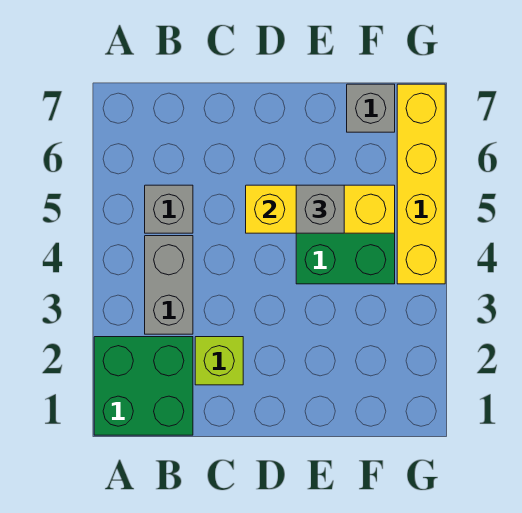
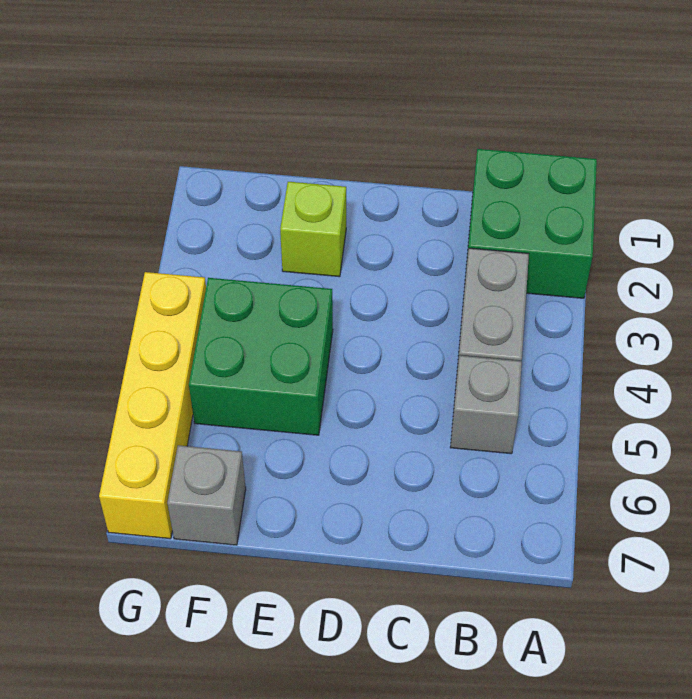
lime 1x1 brick [195,337,243,385] -> lime 1x1 brick moved to [280,182,346,277]
yellow 1x3 brick [246,185,395,233] -> none
grey 1x1 brick [296,185,344,233] -> none

